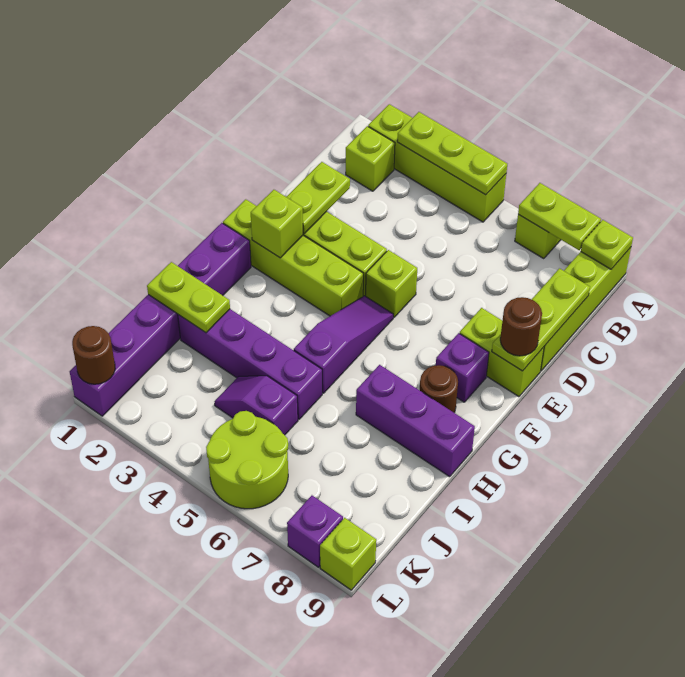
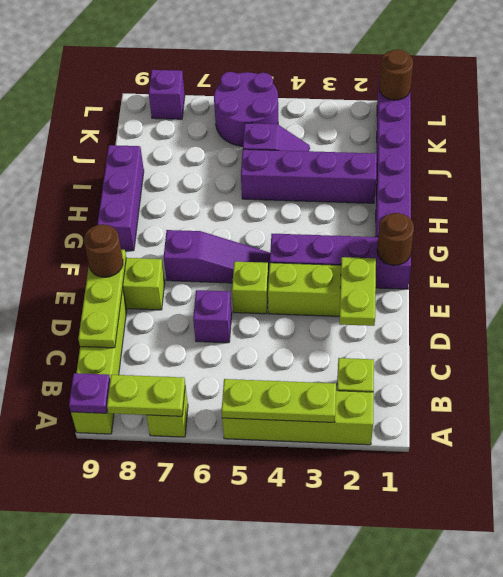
lime 1x1 plate [581,220,633,269] -> purple 1x1 plate [69,373,110,413]
lime 1x4 brick [223,199,363,316] -> purple 1x4 brick [270,234,411,289]
lime 1x1 brick [251,190,303,258] -> none
purple 1x3 slope [294,296,393,393] -> purple 1x3 slope turned to [164,230,270,283]
purple 1x1 brick [436,333,489,402] -> purple 1x1 brick moved to [193,290,232,343]
brown 1x1 round brick [420,365,458,413] -> brown 1x1 round brick moved to [377,213,414,265]
purple 1x3 brick [356,365,475,477] -> purple 1x3 brick turned to [97,145,144,251]
lime 1x2 plate [147,262,230,333] -> none
lime 2x2 round brick [206,411,288,509] -> purple 2x2 round brick [214,72,278,146]
lime 1x1 brick [320,518,376,590] -> none

